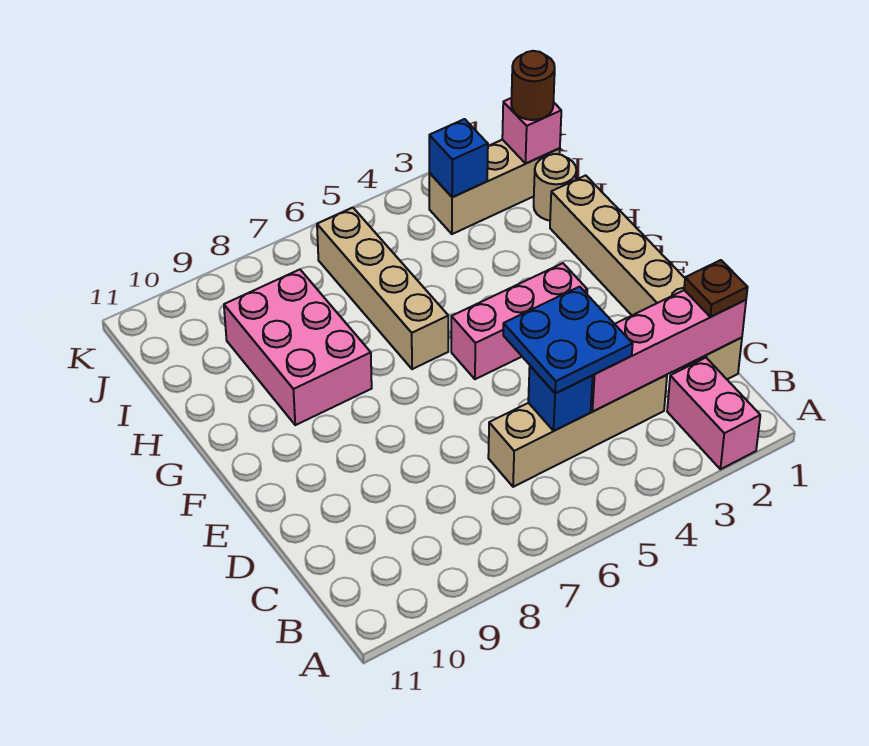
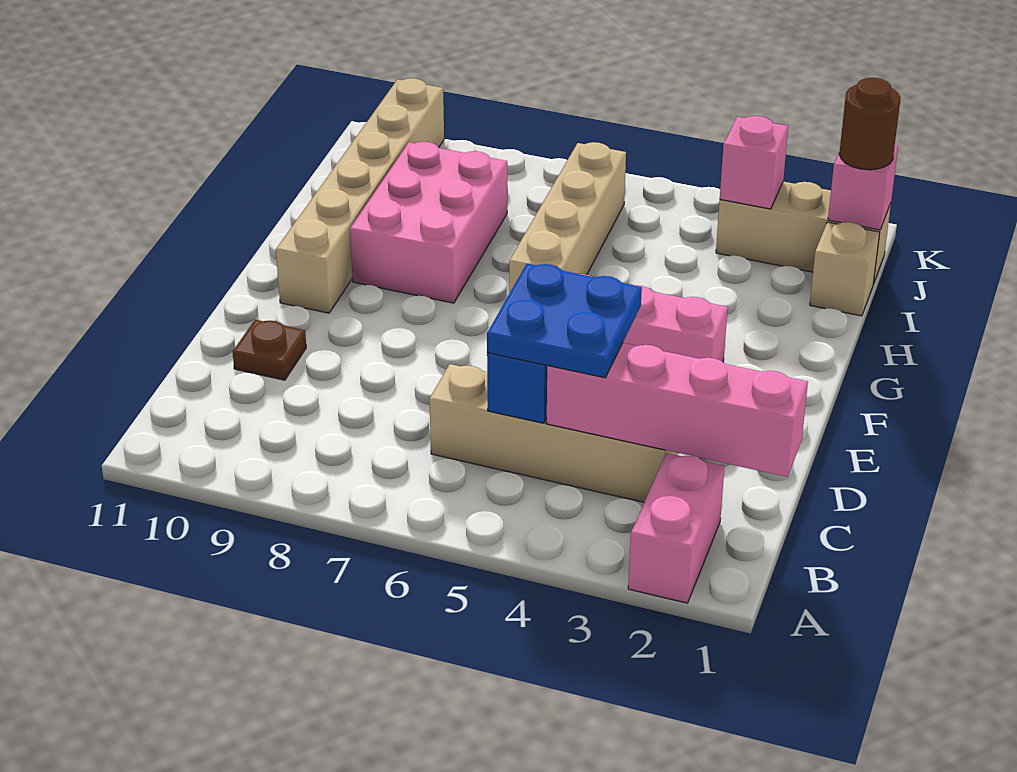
tan 1x6 brick [550,175,742,379] -> tan 1x6 brick moved to [276,78,444,313]
brown 1x1 plate [684,260,748,317] -> brown 1x1 plate moved to [233,320,306,380]
tan 1x1 round brick [534,154,576,220] -> tan 1x1 brick [810,222,880,316]
blue 1x1 brick [429,119,488,197] -> pink 1x1 brick [720,116,788,209]

